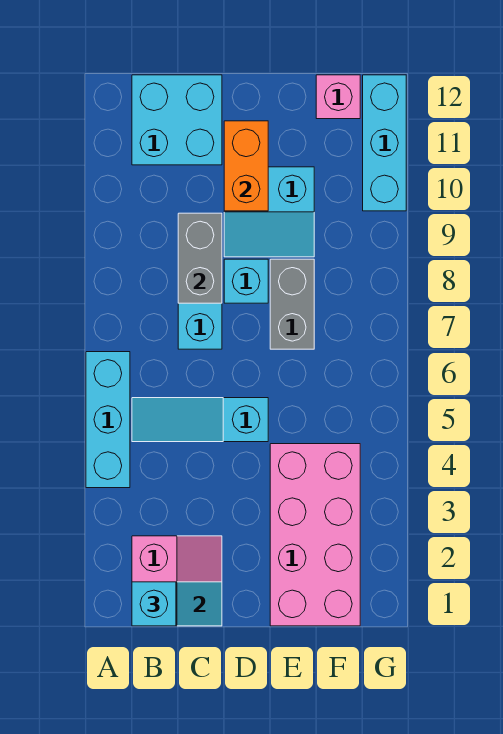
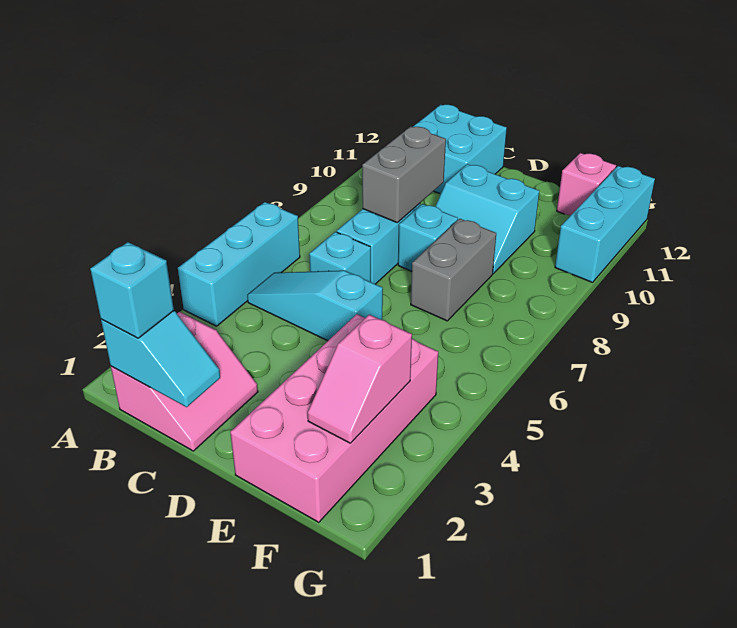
none -> cyan 1x1 brick [309,232,371,282]
orange 1x2 brick [224,121,268,211] -> none
none -> pink 1x2 slope [308,315,412,443]

